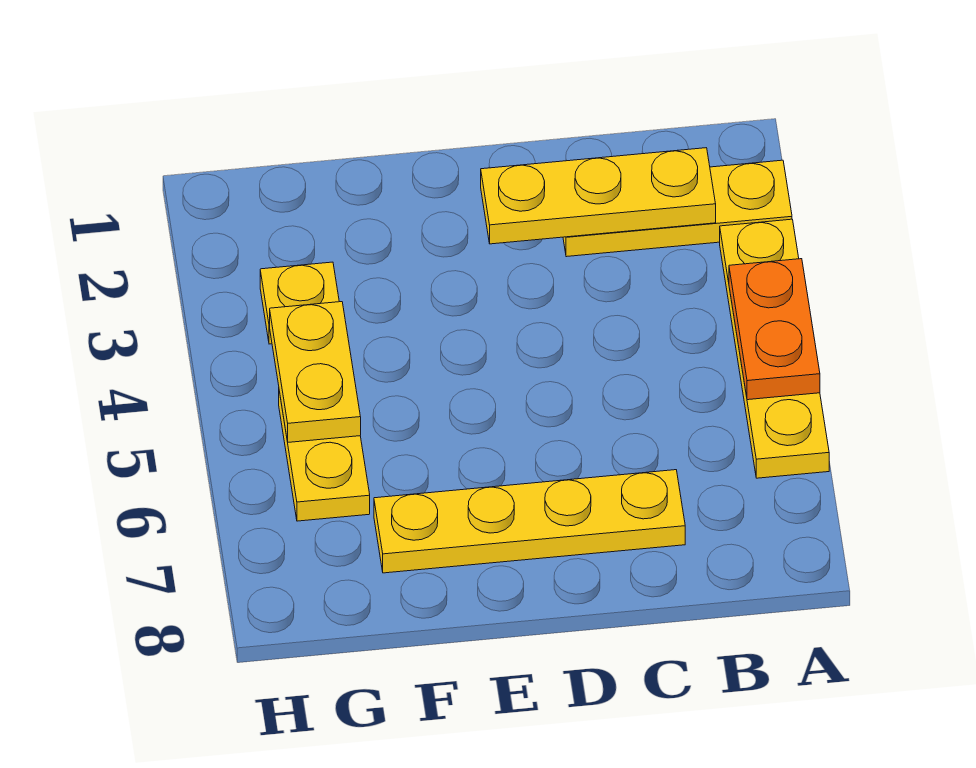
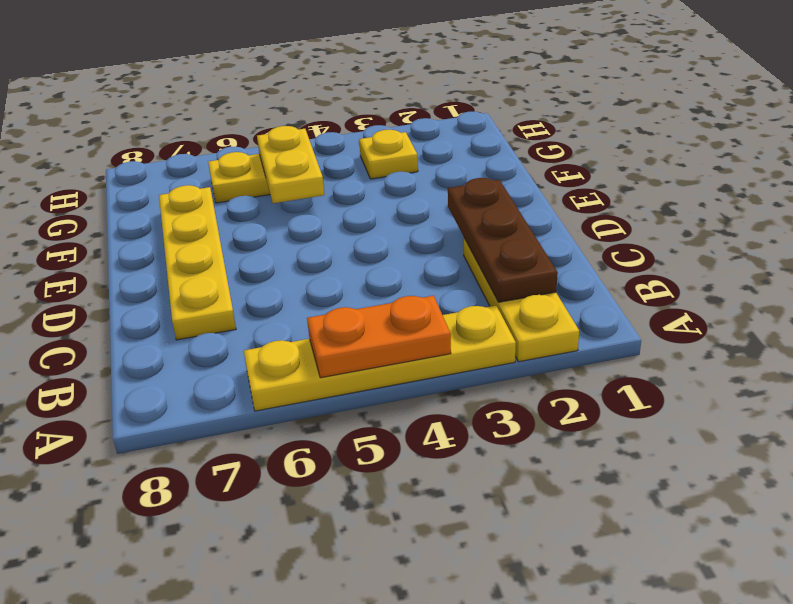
yellow 1x3 plate [481,148,716,244] -> brown 1x3 plate [448,178,558,302]
yellow 1x2 plate [270,302,361,442] -> yellow 1x2 plate turned to [257,126,324,203]

